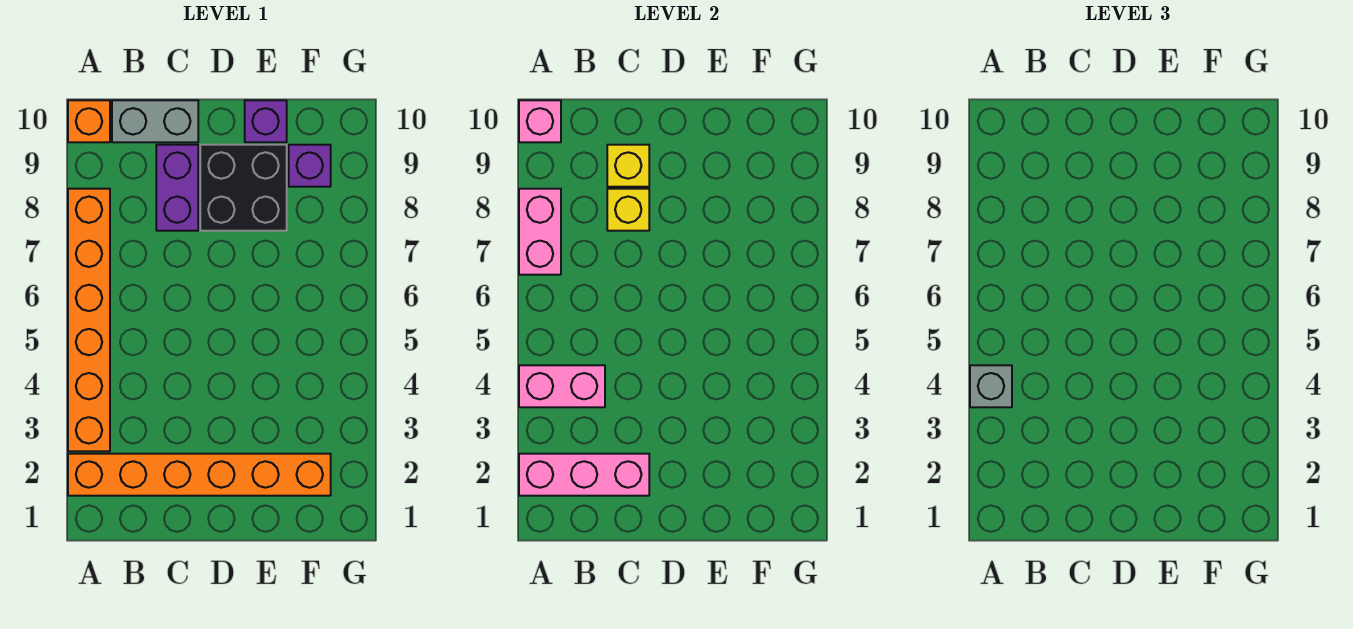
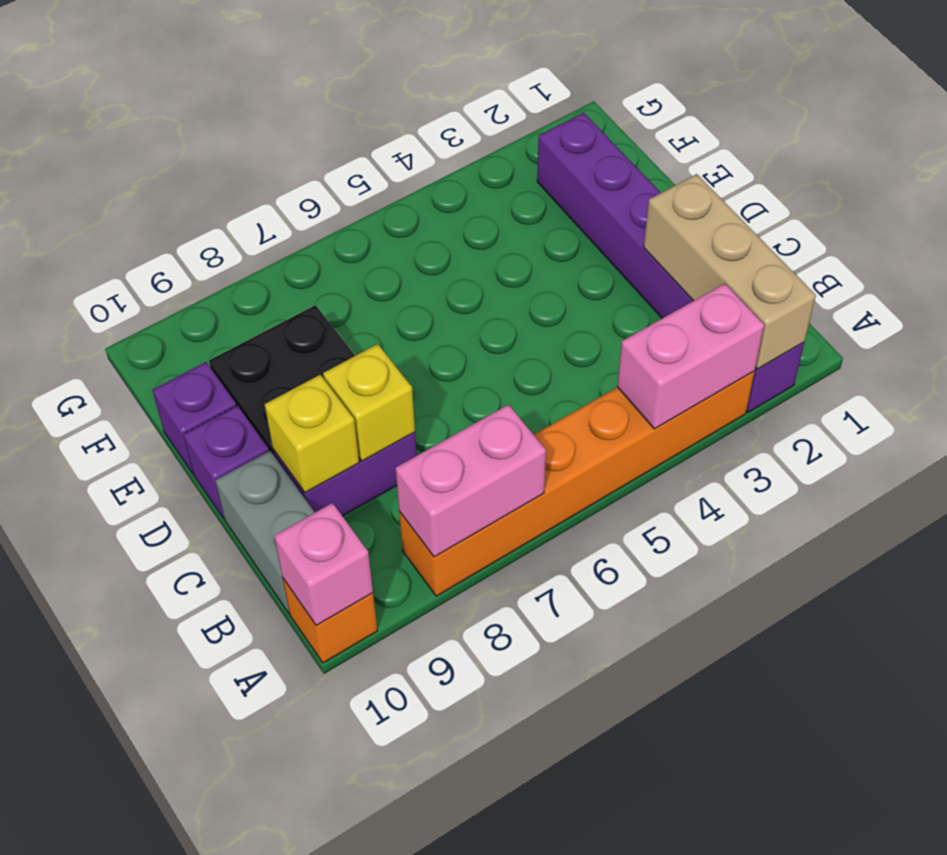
orange 1x6 brick [68,454,331,496] -> purple 1x6 brick [537,113,804,412]
pink 1x3 brick [519,454,649,496] -> tan 1x3 brick [644,174,816,369]
pink 1x2 brick [519,365,605,407] -> pink 1x2 brick turned to [617,284,764,429]
grey 1x1 brick [970,365,1012,407] -> none
purple 1x1 brick [289,145,331,187] -> purple 1x1 brick moved to [183,406,269,518]

